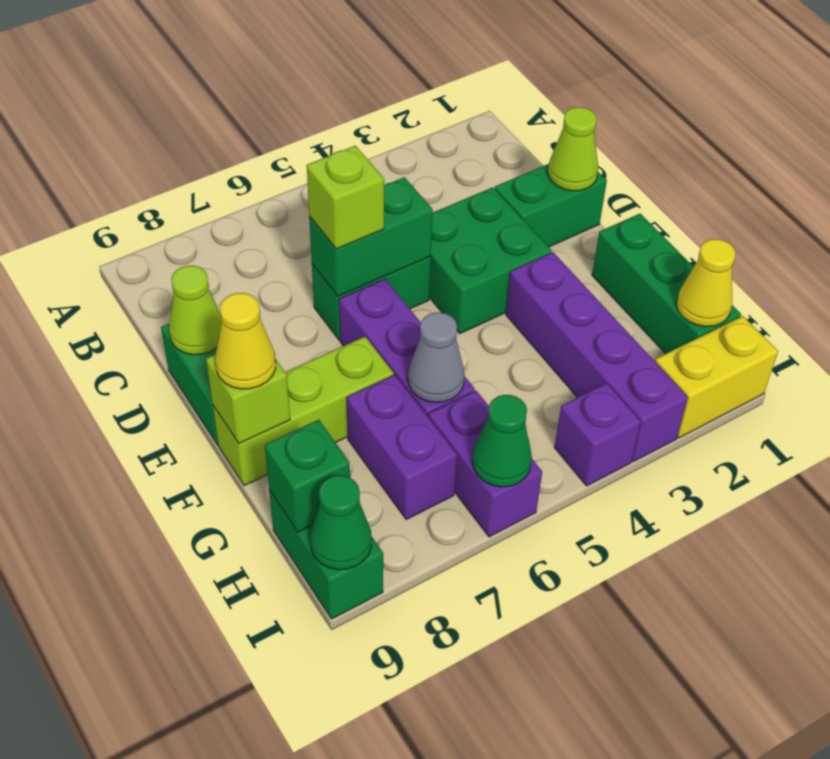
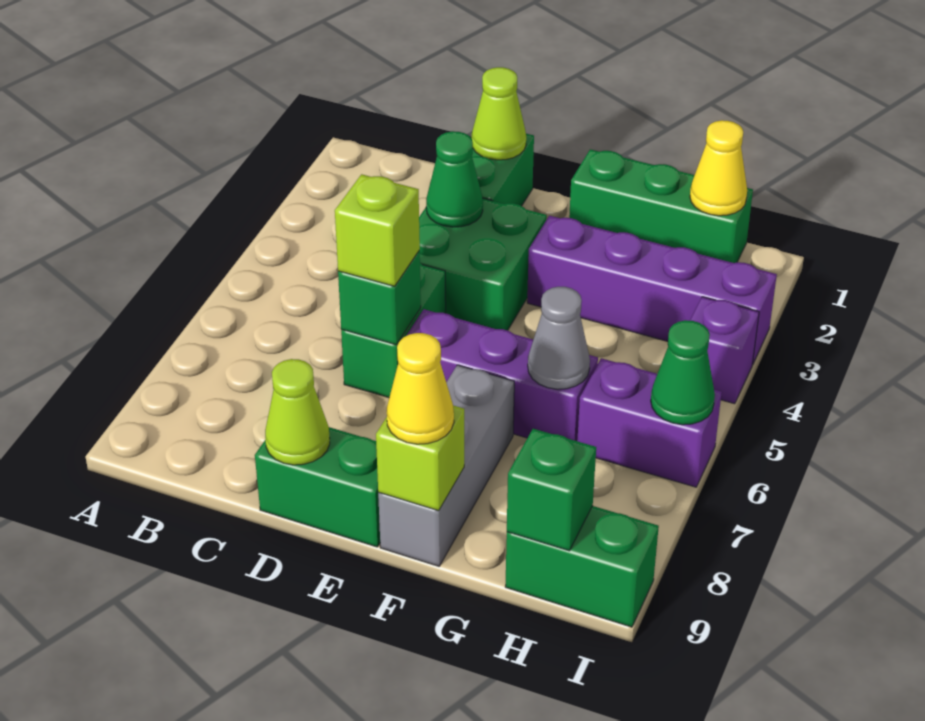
green 1x2 brick [309,177,433,296] -> green 1x1 brick [338,251,421,345]
lime 1x3 brick [213,337,394,486] -> grey 1x3 brick [378,365,514,566]
purple 1x2 brick [347,375,457,520] -> none
yellow 1x2 brick [655,316,778,438] -> none
green 1x1 cone [310,476,372,570] -> green 1x1 cone moved to [426,131,483,227]

